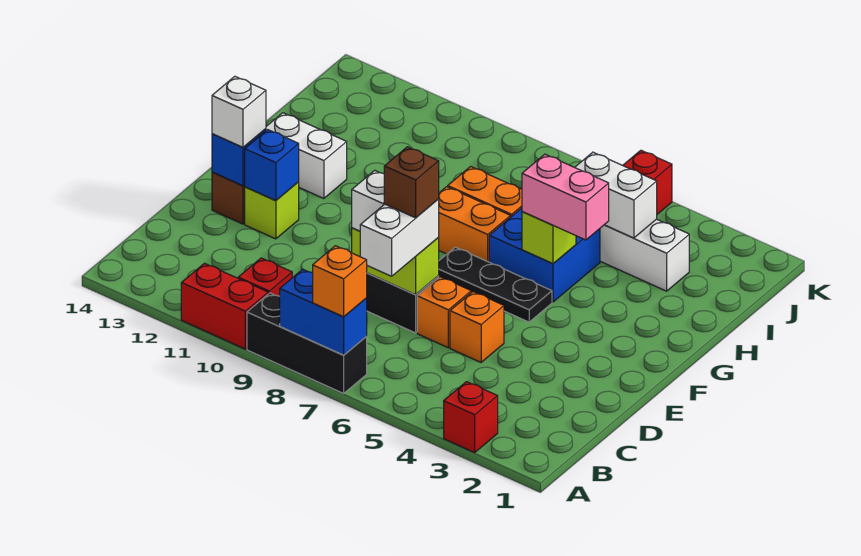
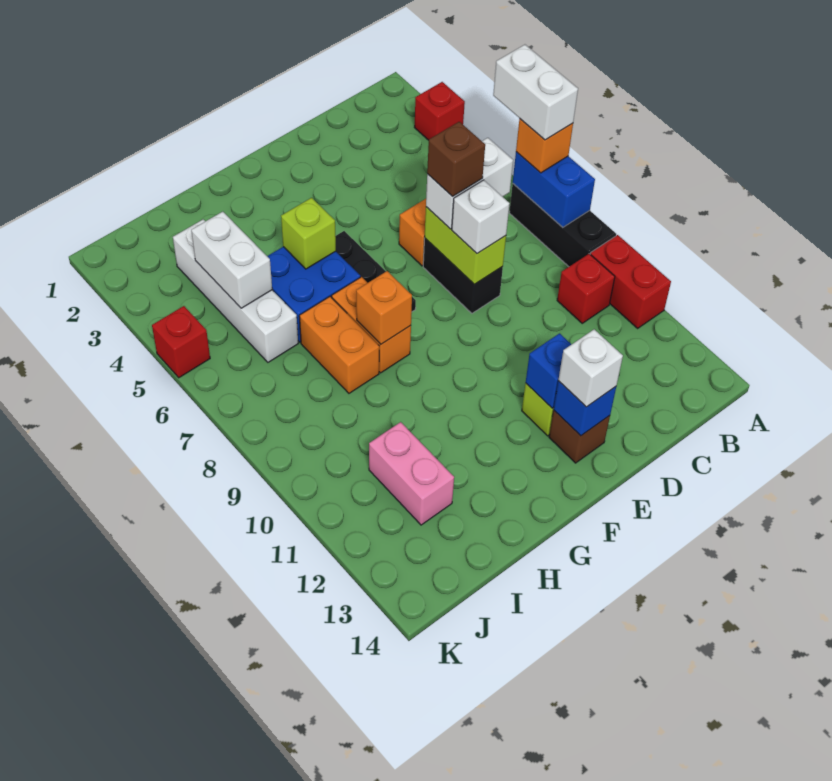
orange 1x1 brick [450,292,504,362] -> orange 1x1 brick moved to [356,271,412,344]
pink 1x2 brick [522,154,609,240] -> pink 1x2 brick moved to [369,422,454,525]
white 1x2 brick [266,113,347,199] -> white 1x2 brick moved to [493,45,578,140]

